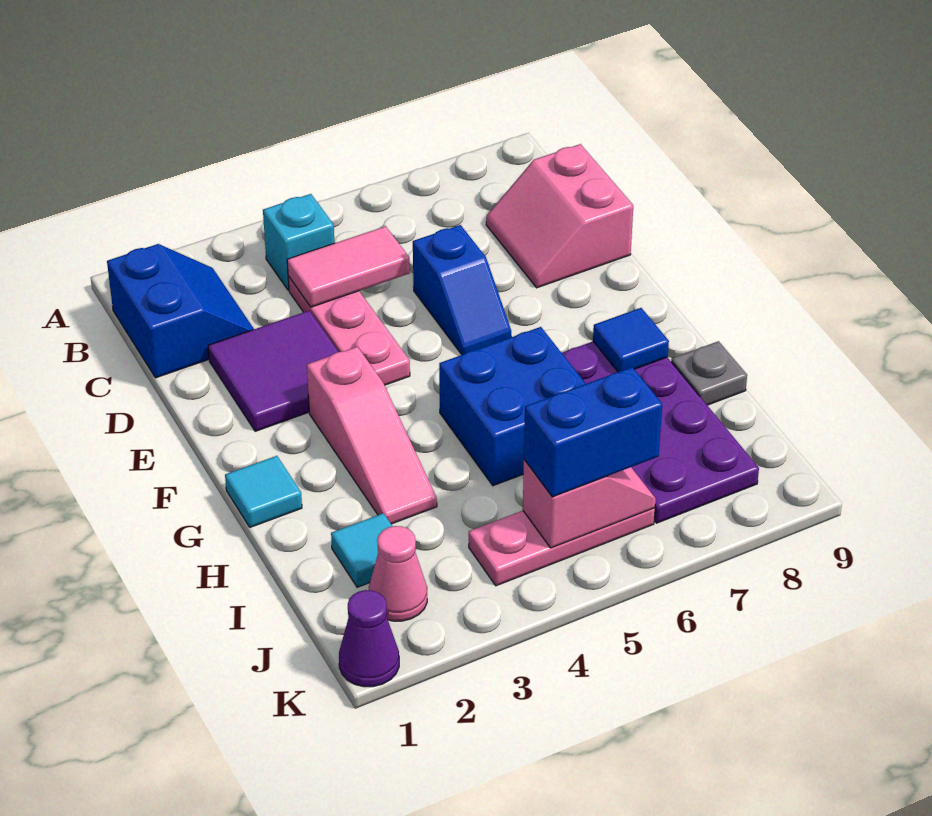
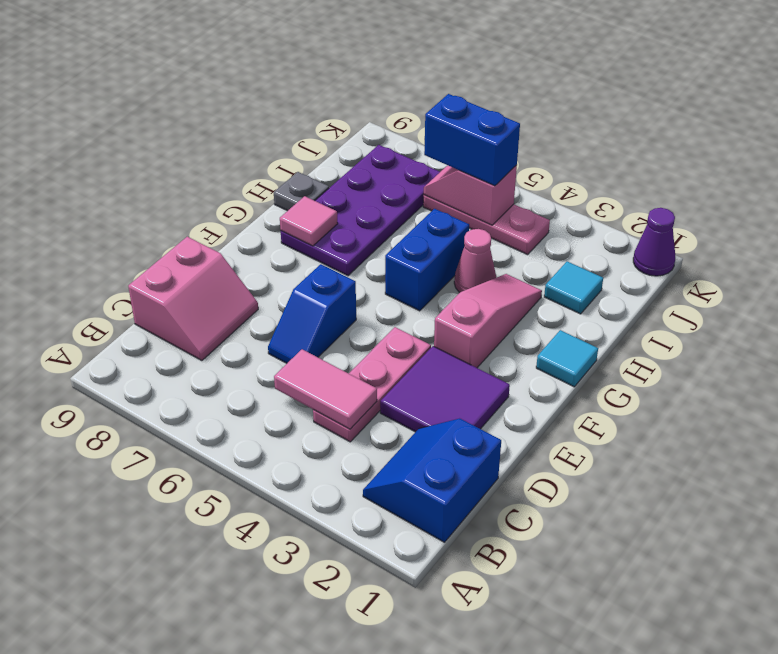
cyan 1x1 brick [263,194,334,290] -> none
blue 1x2 slope [413,225,511,355] -> blue 1x2 slope turned to [268,264,356,363]
blue 2x2 brick [439,327,586,486] -> blue 1x2 brick [385,209,469,311]
blue 1x1 tile [593,308,669,372] -> pink 1x1 tile [280,196,338,246]
pink 1x1 cone [369,526,427,621] -> pink 1x1 cone moved to [454,229,496,292]

